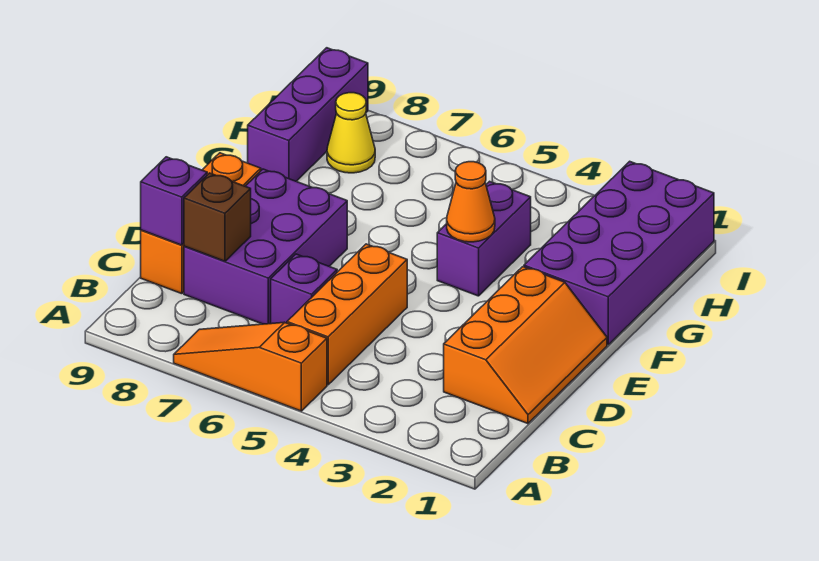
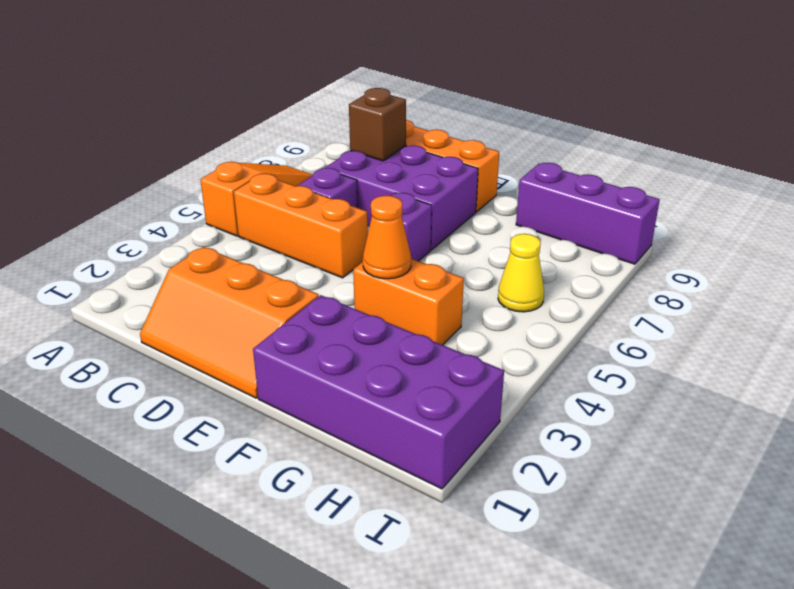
purple 1x1 brick [141,157,207,245] -> purple 1x1 brick moved to [370,193,432,261]
purple 1x2 brick [437,181,531,296] -> orange 1x2 brick [353,259,464,345]
yellow 1x1 cone [327,93,375,173] -> yellow 1x1 cone moved to [498,234,544,312]

